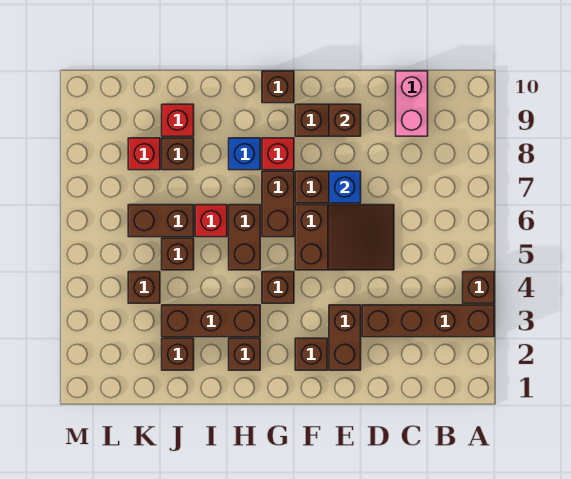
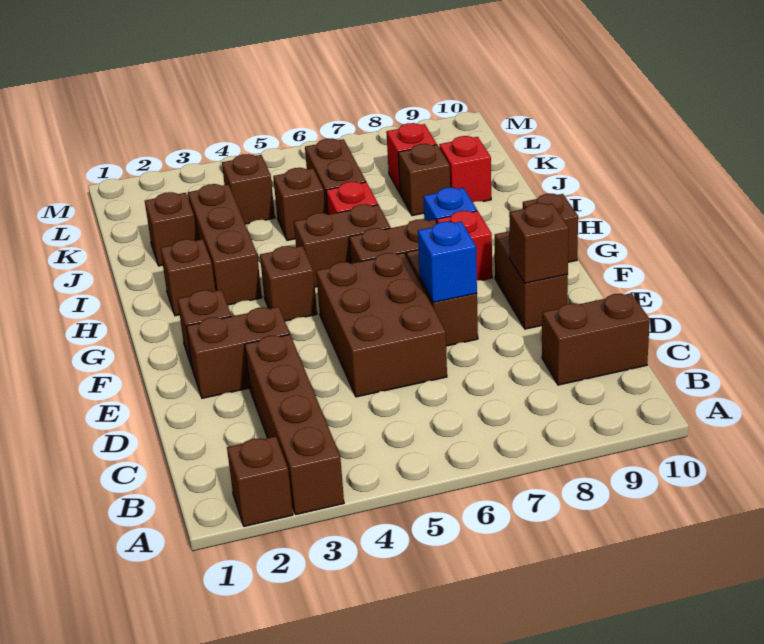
brown 1x1 brick [463,272,494,303] -> brown 1x1 brick moved to [227,436,293,527]
pink 1x2 brick [396,71,428,136] -> brown 1x2 brick [542,293,650,385]
brown 2x3 slope [295,205,394,270] -> brown 2x3 brick [316,253,447,397]

